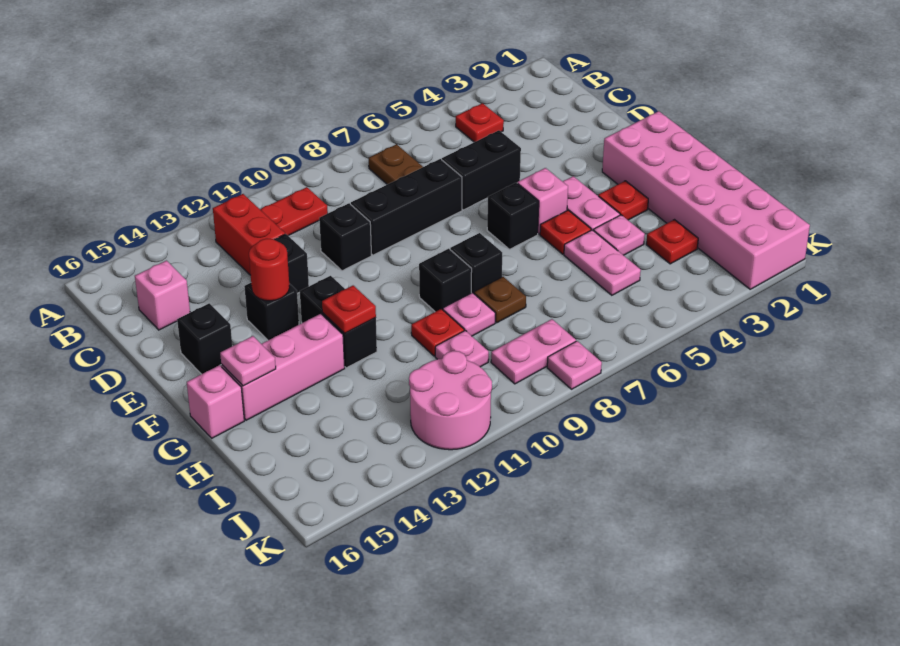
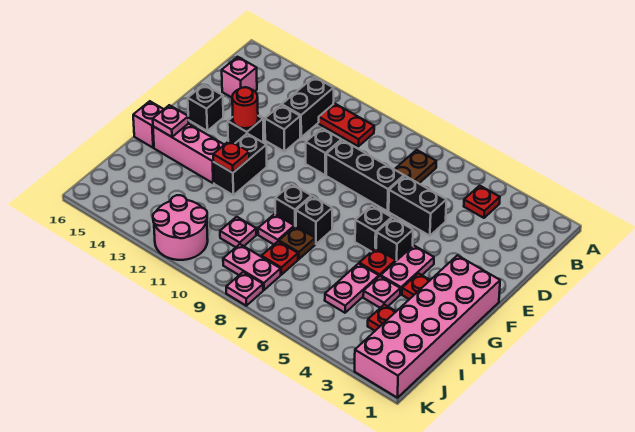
red 1x2 brick [213,194,285,275] -> black 1x2 brick [282,77,334,137]
pink 1x1 brick [517,168,568,234] -> black 1x1 brick [376,218,413,261]
red 1x1 plate [411,309,464,356] -> red 1x1 plate moved to [262,241,298,275]

